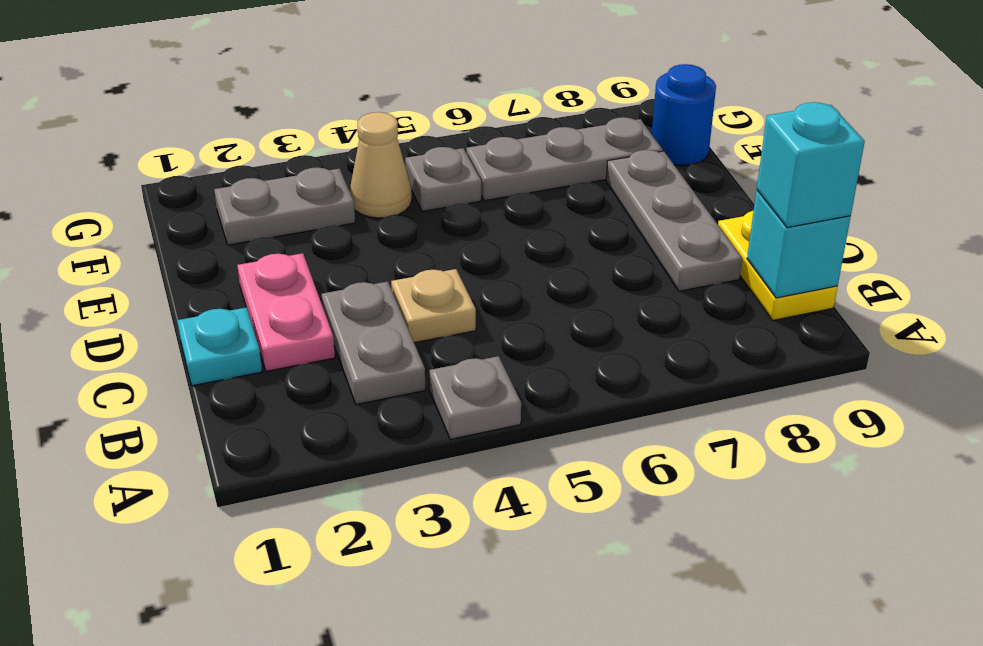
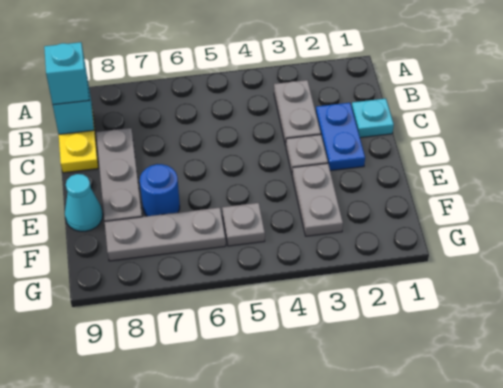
grey 1x1 plate [429,356,521,439] -> grey 1x1 plate moved to [286,135,328,173]
pink 1x2 plate [237,253,335,371] -> blue 1x2 plate [316,103,365,171]
tan 1x1 plate [391,269,476,343] -> none
none -> cyan 1x1 cone [65,174,103,231]
grey 1x2 plate [214,167,355,245] -> grey 1x2 plate turned to [292,163,343,236]
tan 1x1 cone [350,112,412,218] -> none
blue 1x1 round brick [652,64,716,166] -> blue 1x1 round brick moved to [140,164,180,216]

